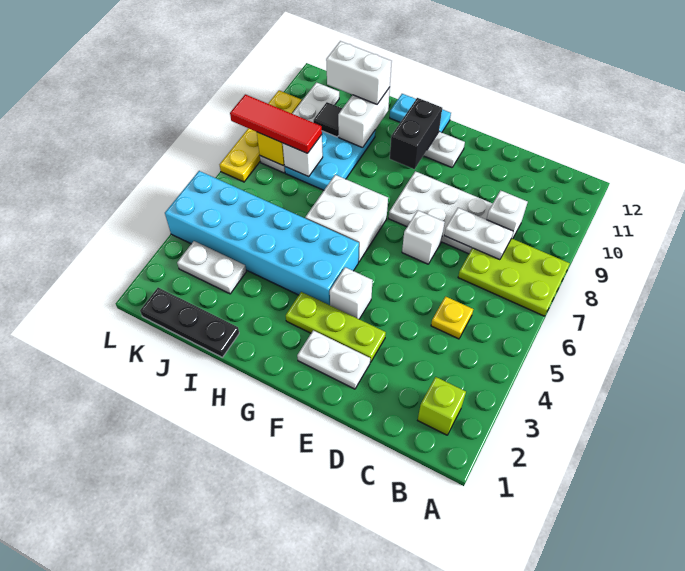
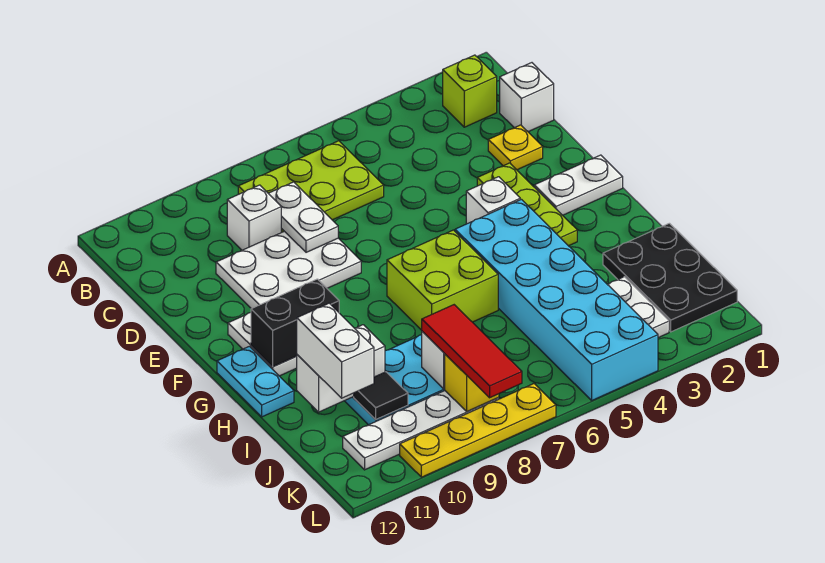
lime 2x3 plate [458,239,570,316] -> lime 2x3 plate turned to [238,141,384,232]
yellow 1x1 plate [431,297,473,339] -> yellow 1x1 plate moved to [488,125,543,170]
white 2x3 plate [389,171,493,254] -> white 2x3 plate turned to [216,231,361,309]
white 1x2 plate [297,330,370,389] -> white 1x2 plate turned to [534,155,623,215]
white 1x1 brick [402,210,445,264] -> white 1x1 brick moved to [500,63,554,132]
white 2x2 brick [305,175,388,262] -> lime 2x2 brick [387,230,498,330]
black 1x3 plate [140,288,239,357] -> black 2x3 plate [603,223,737,332]

